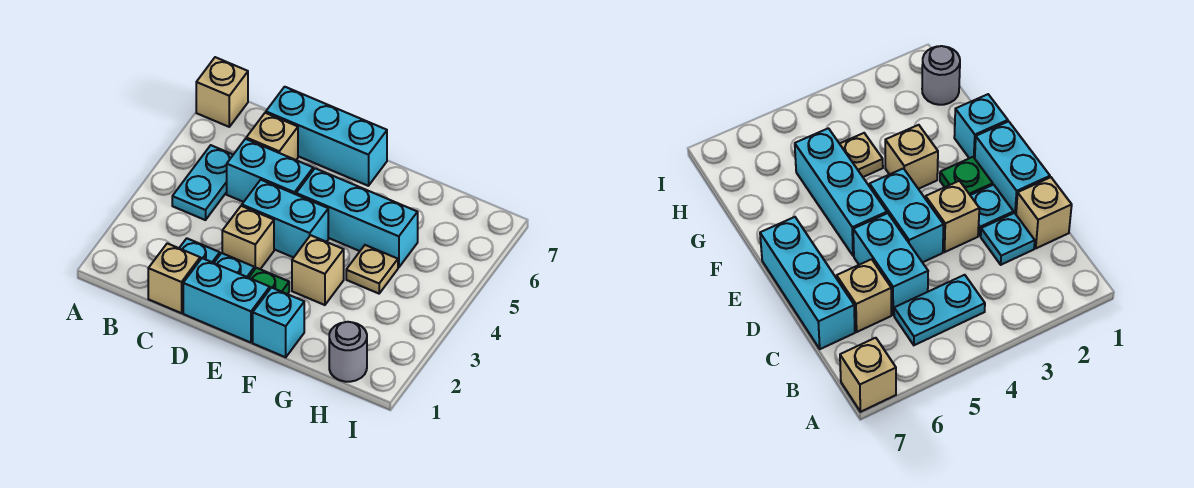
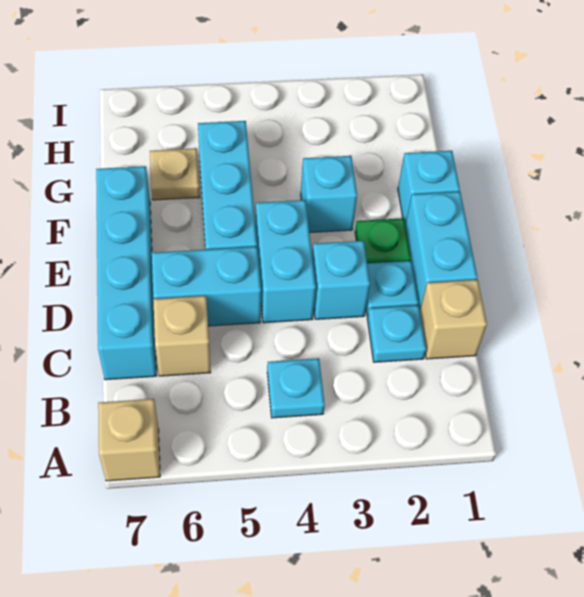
cyan 1x2 plate [172,145,233,220] -> cyan 1x1 plate [267,358,325,418]
cyan 1x2 brick [227,139,313,202] -> cyan 1x2 brick turned to [152,247,261,326]
cyan 1x3 brick [266,87,387,186] -> cyan 1x4 brick [96,166,157,380]
tan 1x1 brick [222,206,274,269] -> cyan 1x1 brick [312,241,370,319]
tan 1x1 brick [292,235,344,305] -> cyan 1x1 brick [301,156,357,233]
tan 1x1 plate [346,245,398,294] -> tan 1x1 plate moved to [150,148,200,200]
grey 1x1 round brick [329,322,367,382] -> none

